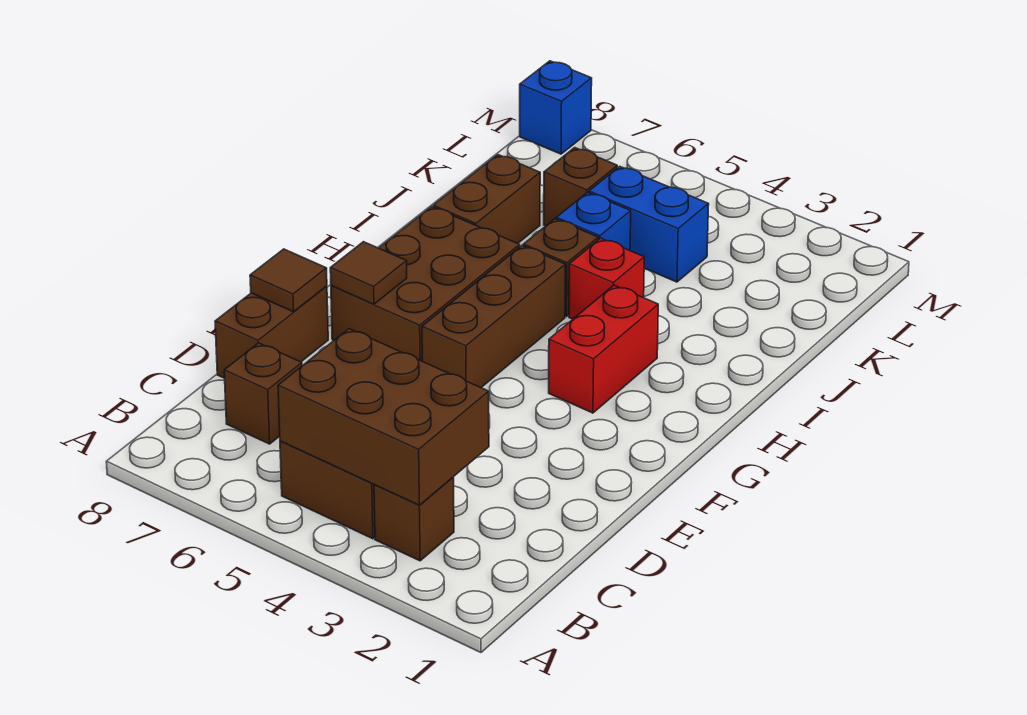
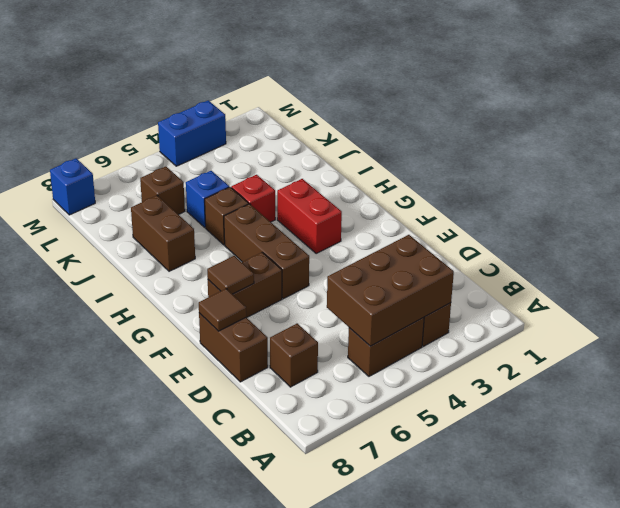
brown 2x3 brick [331,207,520,361] -> brown 1x2 brick [208,252,282,318]
blue 1x2 brick [589,166,709,282] -> blue 1x2 brick moved to [158,100,226,166]

